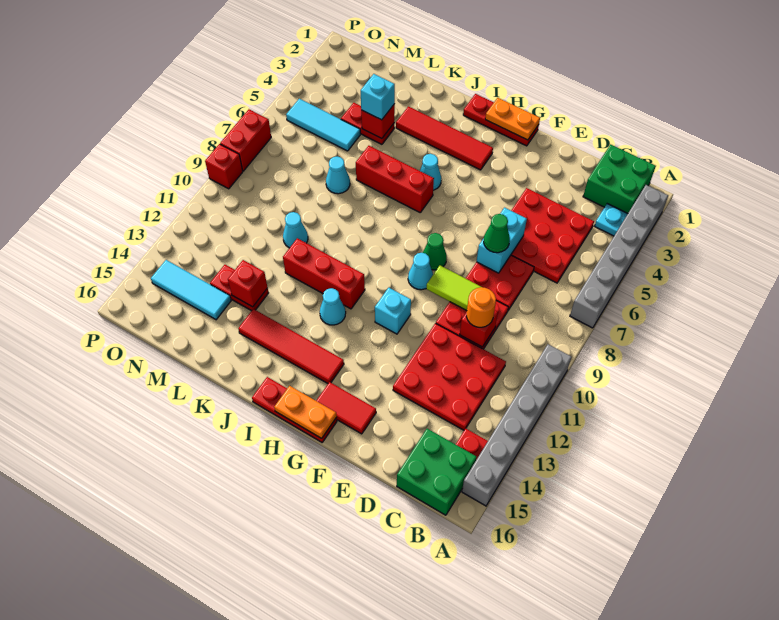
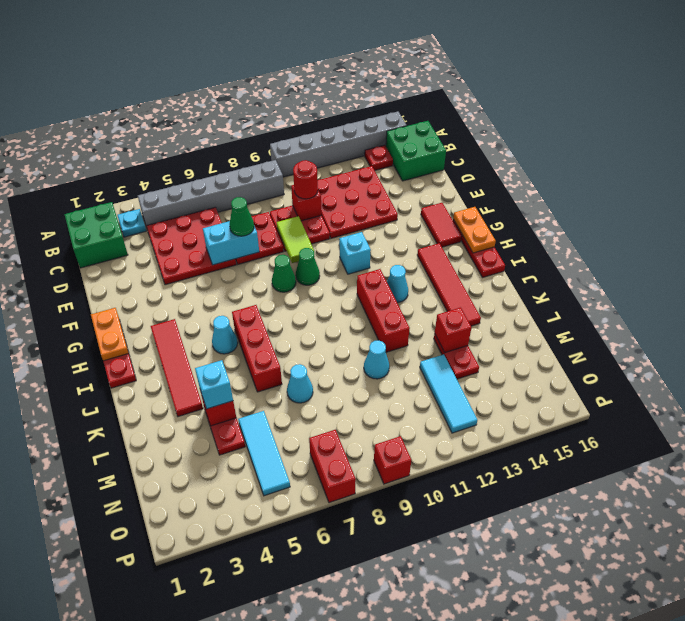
grey 1x6 brick [570,185,668,328] -> grey 1x6 brick moved to [138,160,284,227]
orange 1x1 round brick [466,287,496,327] -> red 1x1 round brick [293,160,318,199]
cyan 1x1 cone [408,253,433,290] -> green 1x1 cone [296,248,320,285]
cyan 1x3 tile [151,260,231,320] -> cyan 1x3 tile moved to [420,354,477,433]
red 1x2 brick [220,109,271,171] -> red 1x2 brick turned to [309,430,356,503]

